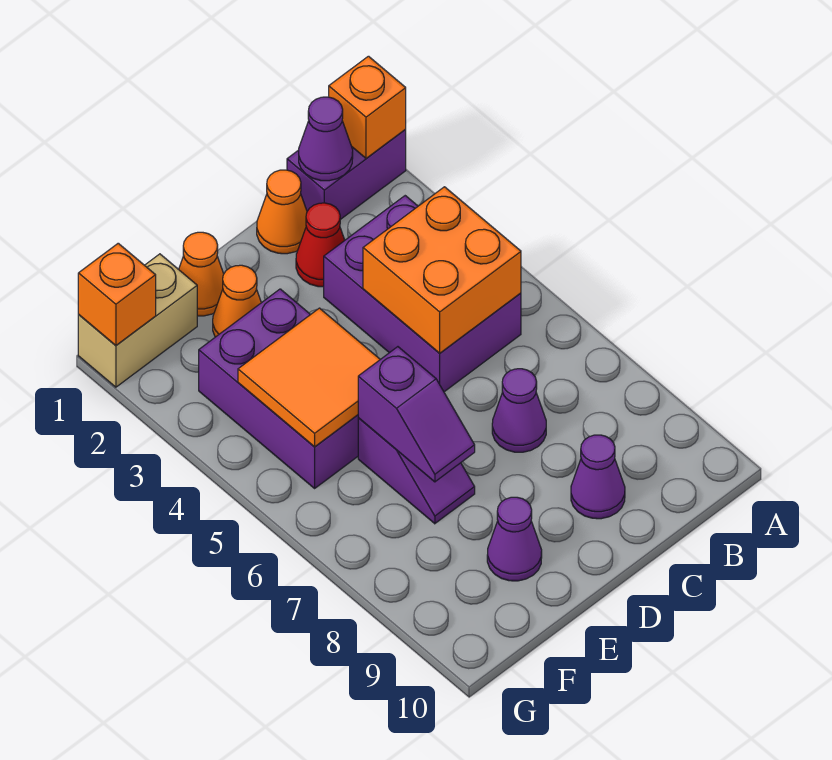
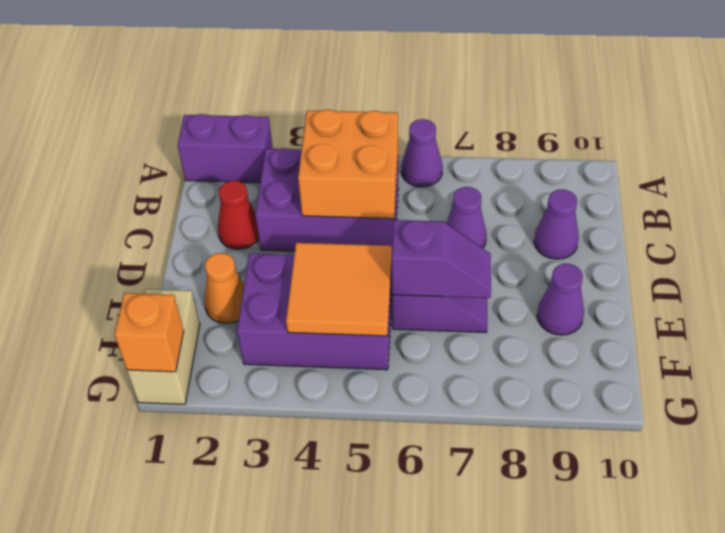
purple 1x2 brick [287,129,406,220] -> purple 1x2 brick turned to [178,114,273,183]
orange 1x1 brick [329,56,406,158] -> none
purple 1x1 cone [299,97,353,181] -> purple 1x1 cone moved to [401,119,443,187]
orange 1x1 cone [257,170,307,254] -> none
orange 1x1 cone [179,232,224,316] -> none

